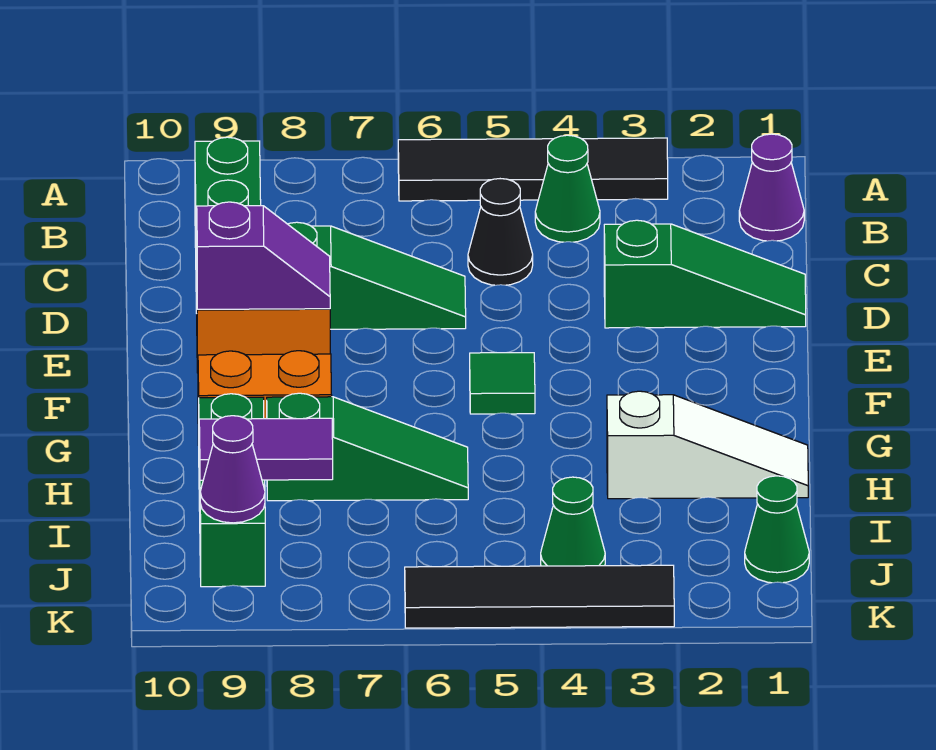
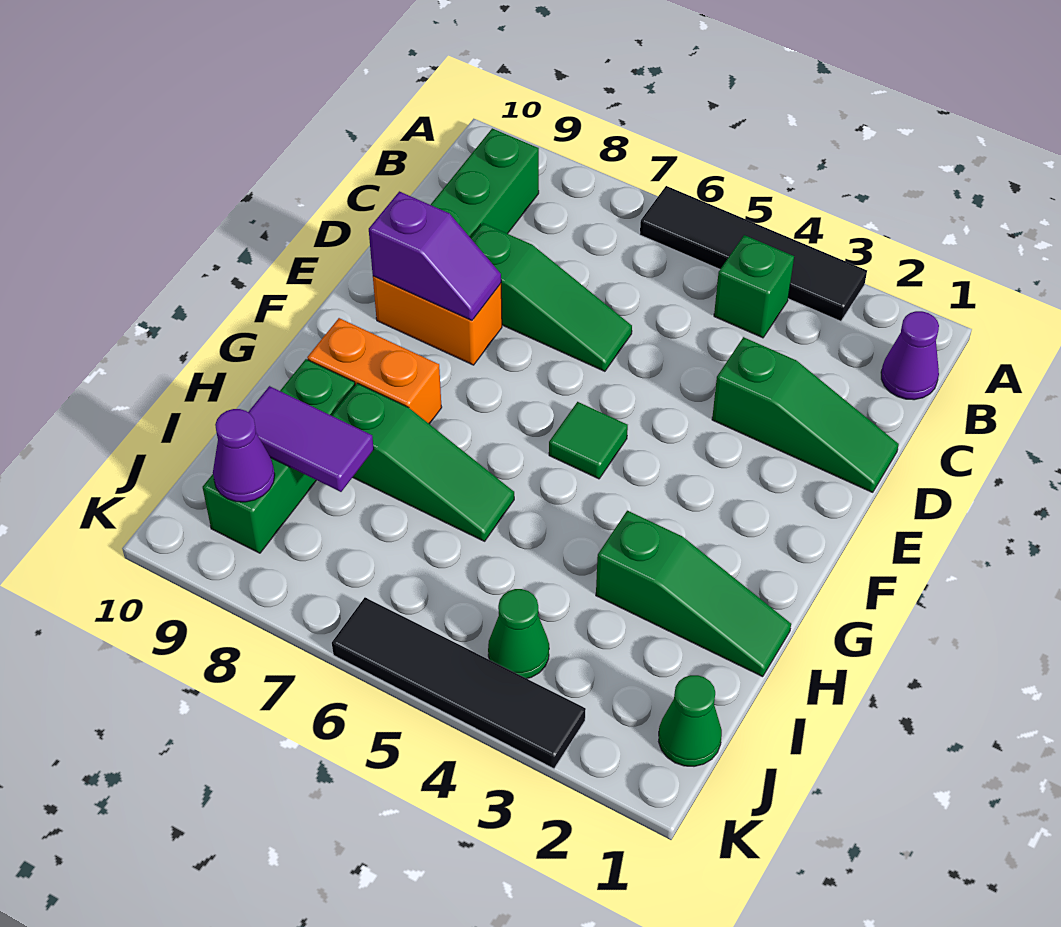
green 1x1 cone [535,135,600,242] -> green 1x1 brick [714,235,794,338]
black 1x1 cone [468,179,533,285] -> none
white 1x3 slope [607,391,808,499] -> green 1x3 slope [596,511,791,677]

